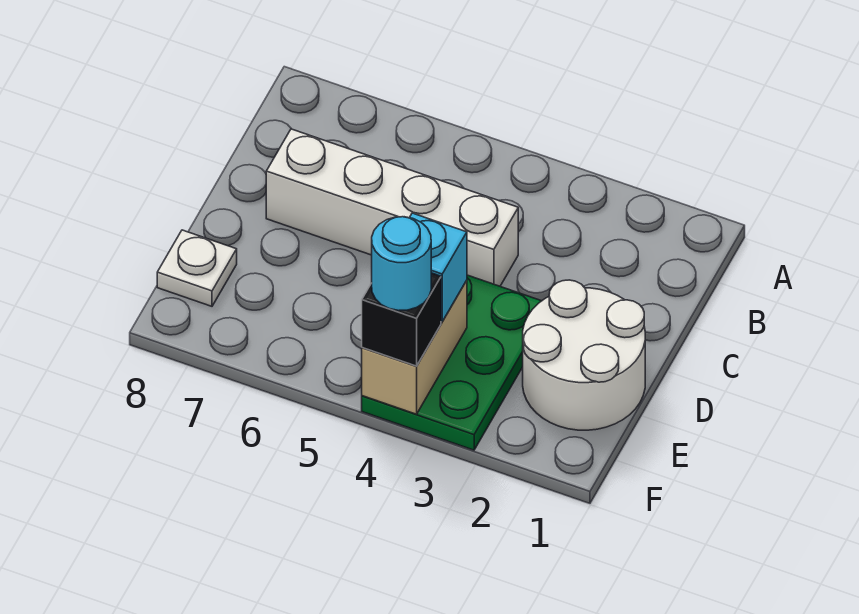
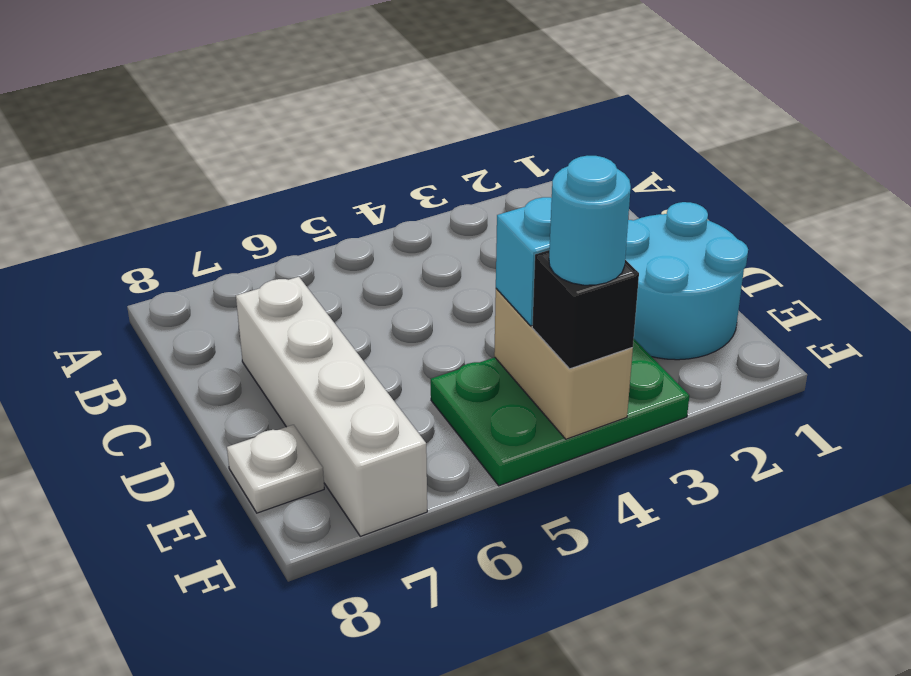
white 1x4 brick [266,129,518,286] -> white 1x4 brick turned to [236,277,427,536]
white 2x2 round brick [523,280,645,430] -> cyan 2x2 round brick [625,202,748,360]
green 2x3 plate [362,275,541,450] -> green 2x3 plate turned to [431,339,689,486]

